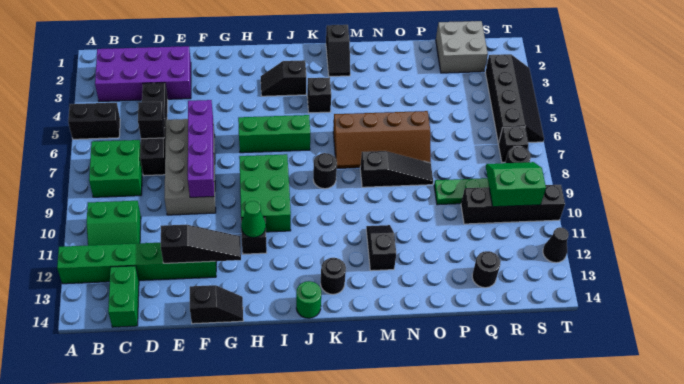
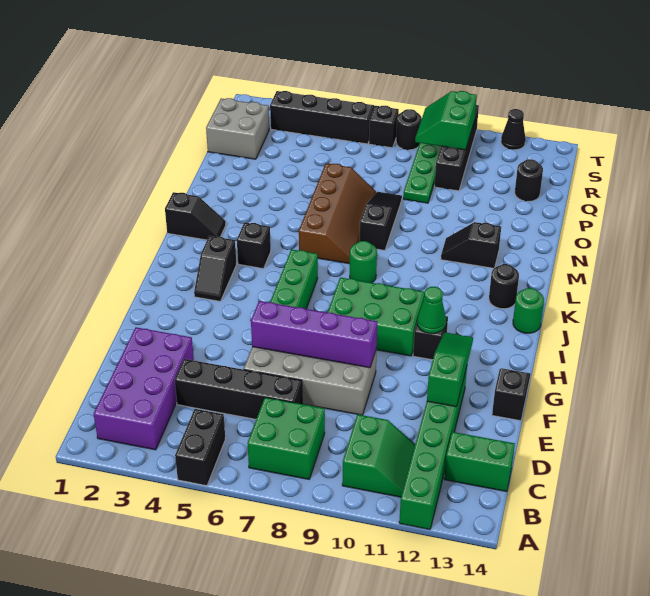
black 1x1 brick [138,102,165,139] -> none
black 1x3 slope [161,225,241,263] -> green 1x3 slope [427,332,473,407]
black 1x1 round brick [313,153,337,189] -> green 1x1 round brick [350,241,377,283]

